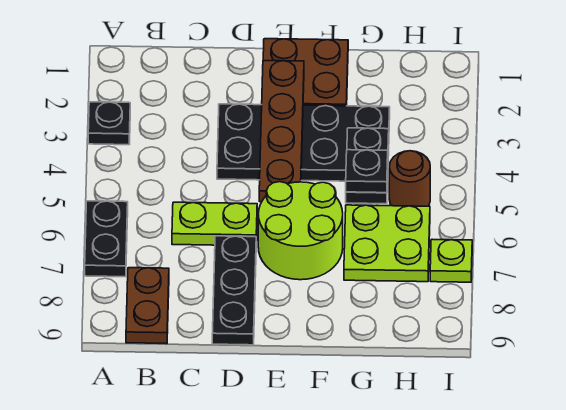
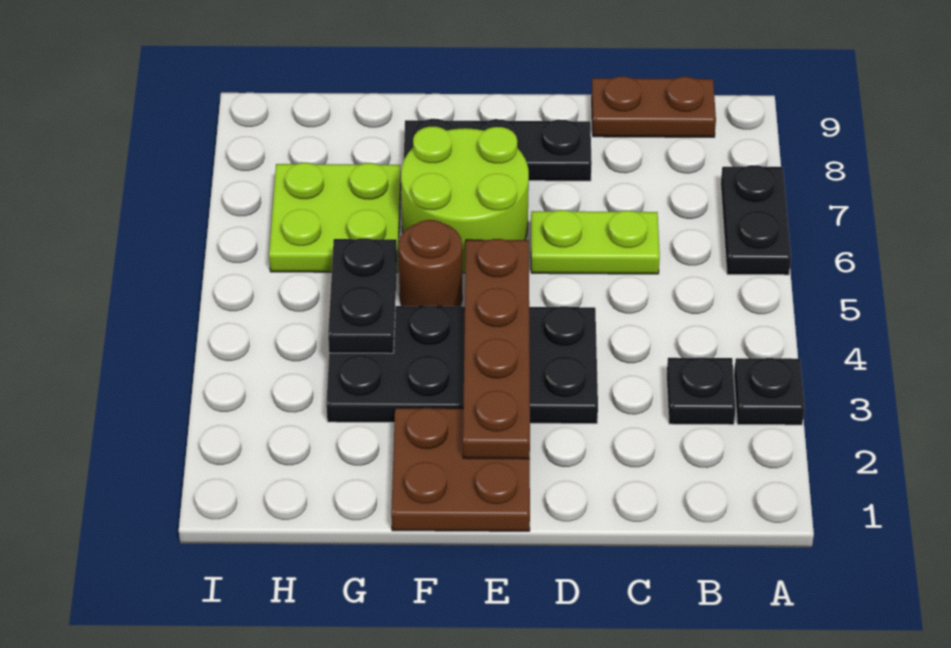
brown 1x2 plate [126,268,169,344] -> brown 1x2 plate turned to [592,76,716,137]
black 1x3 plate [212,236,256,345] -> black 1x3 plate turned to [404,119,592,181]
black 1x1 plate [346,150,388,193] -> black 1x1 plate moved to [667,358,736,425]
brown 1x1 round brick [389,151,430,206] -> brown 1x1 round brick moved to [398,220,462,306]
lime 1x1 plate [430,239,472,282] -> none

